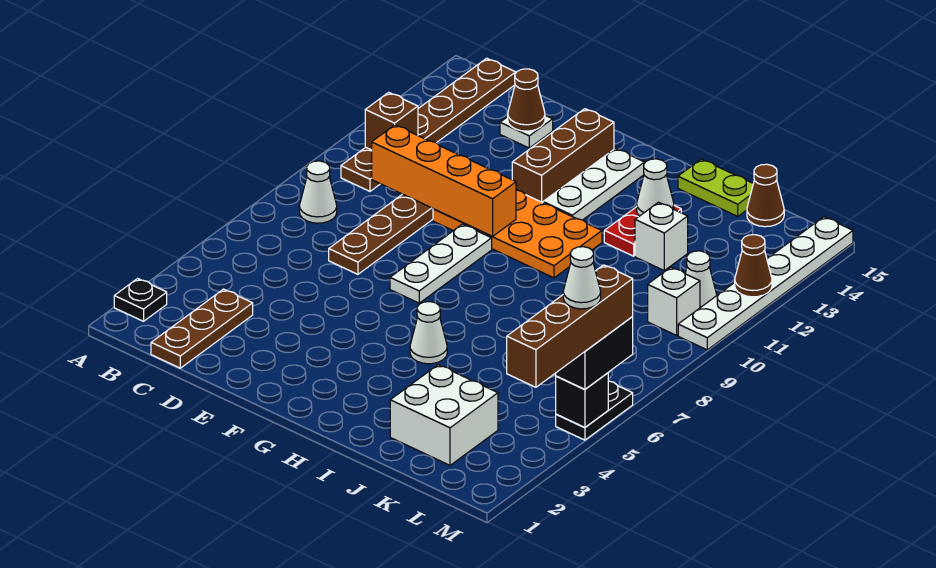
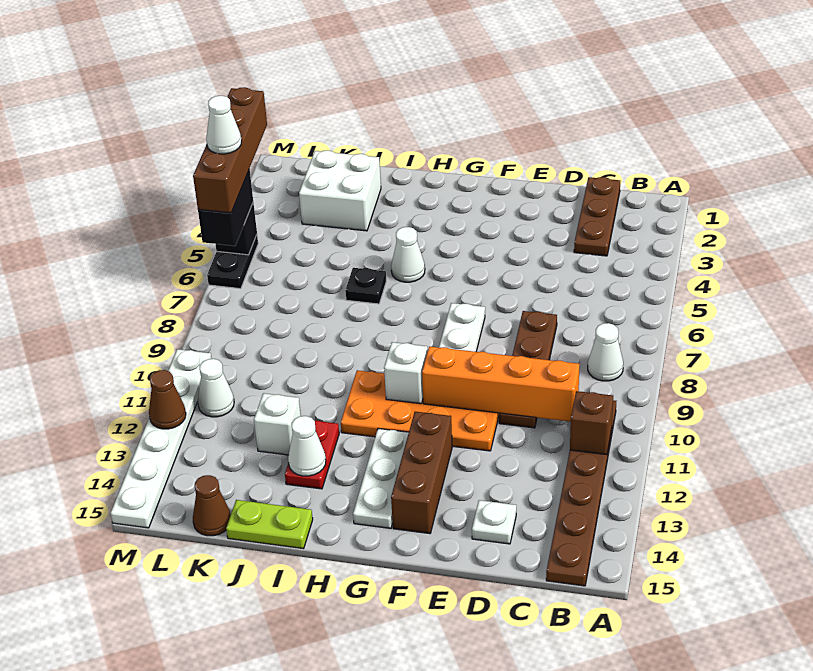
black 1x1 plate [114,278,167,321] -> black 1x1 plate moved to [345,268,386,304]
brown 1x1 cone [507,69,545,131] -> none
white 1x1 brick [648,267,700,335] -> white 1x1 brick moved to [384,342,427,404]

